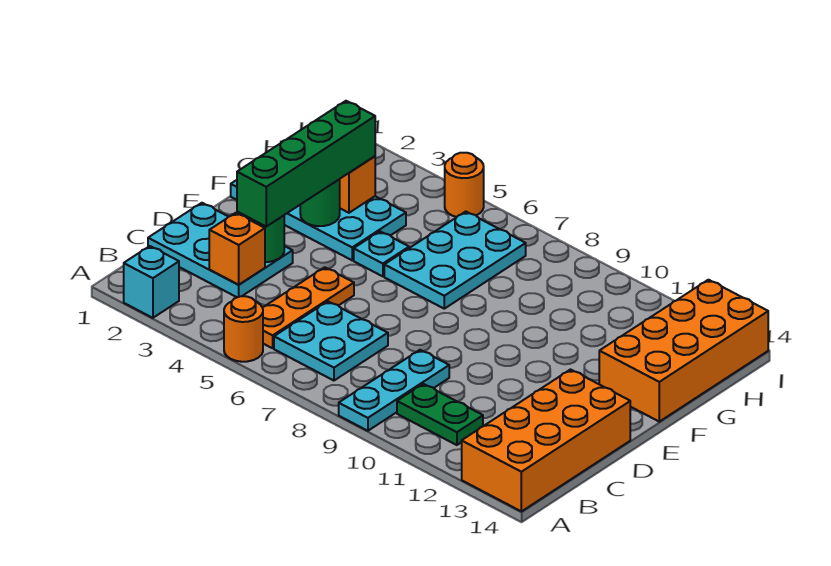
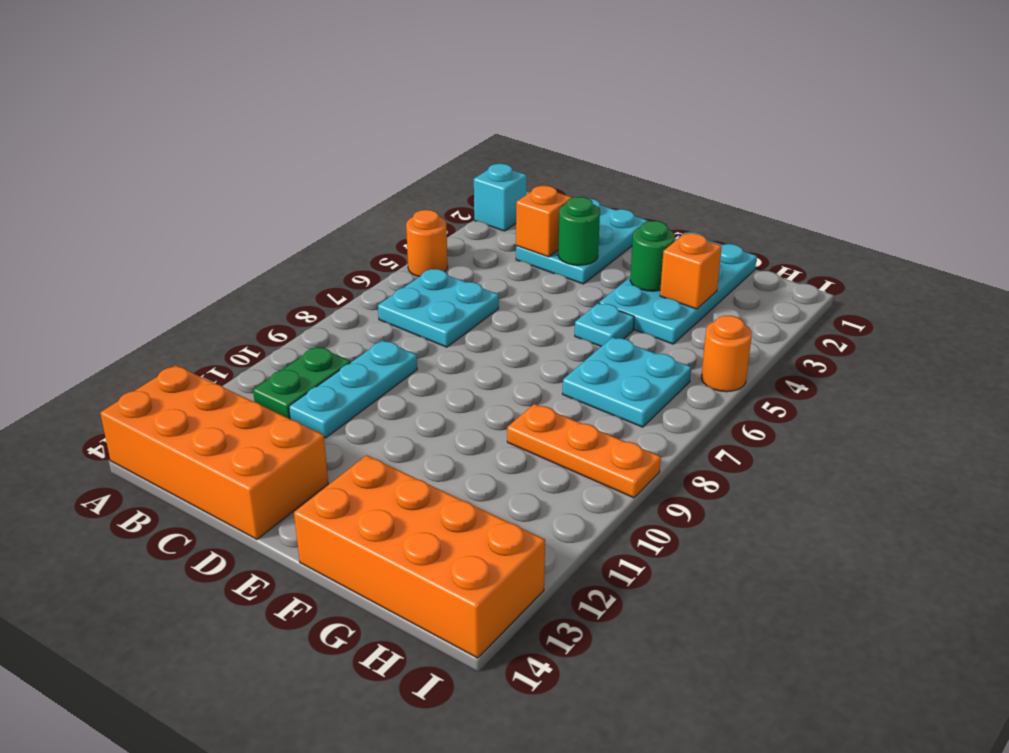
cyan 1x3 plate [339,350,449,431] -> cyan 1x3 plate turned to [289,340,417,438]
orange 1x3 plate [262,267,354,348] -> orange 1x3 plate moved to [507,404,661,498]
green 1x4 brick [237,101,375,226] -> none
cyan 2x3 plate [384,212,526,309] -> cyan 2x2 plate [563,337,691,427]

